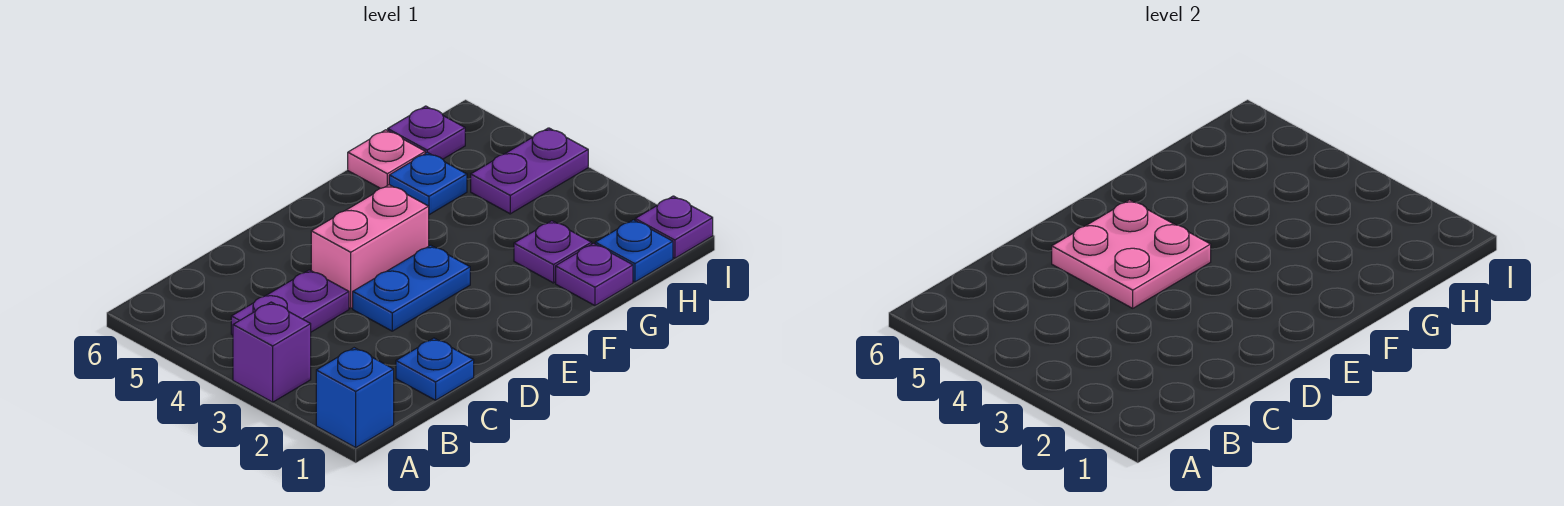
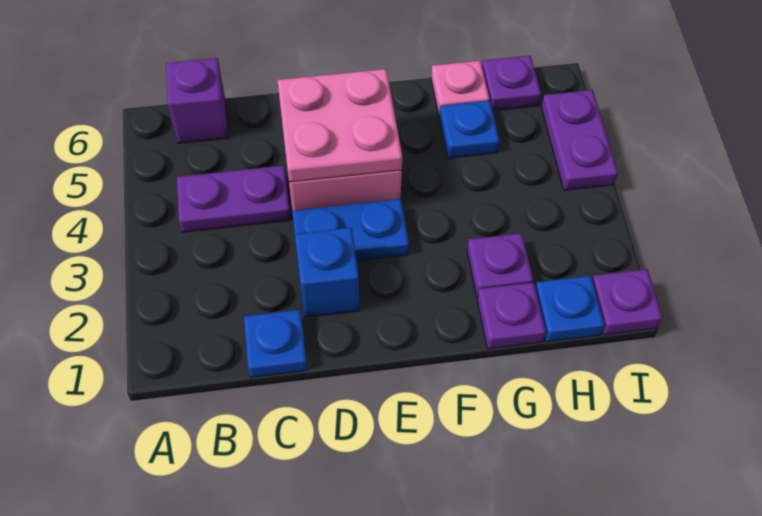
blue 1x1 brick [316,348,394,447] -> blue 1x1 brick moved to [295,228,360,317]
purple 1x1 brick [233,302,311,402] -> purple 1x1 brick moved to [166,58,228,143]
purple 1x2 plate [471,128,588,214] -> purple 1x2 plate turned to [541,90,618,190]

